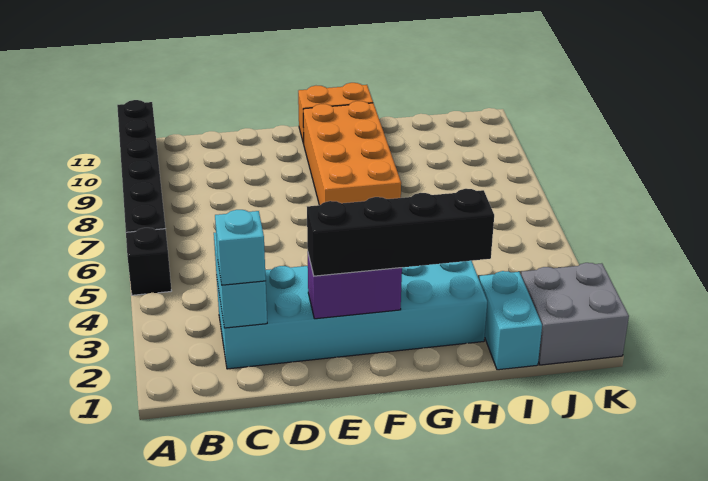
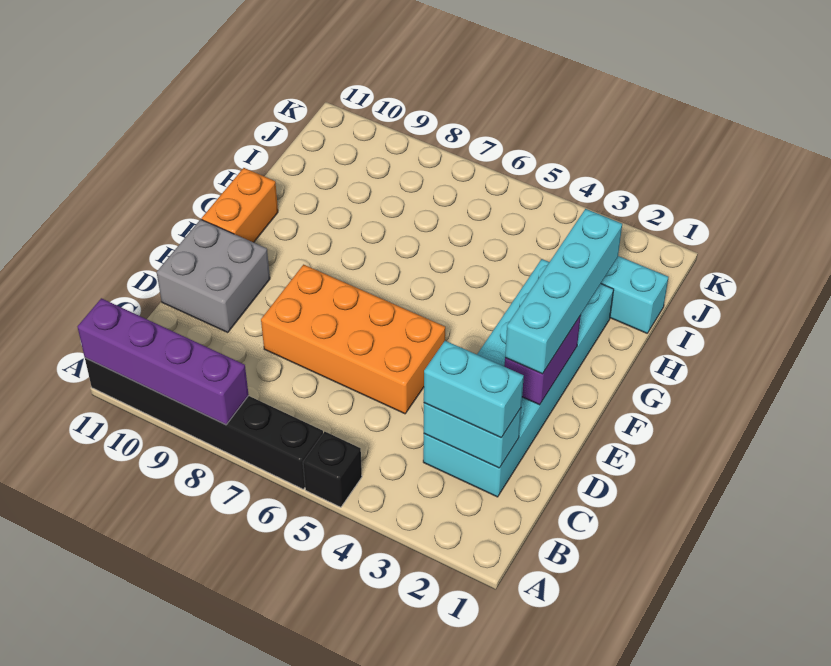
none -> purple 1x4 brick [78,298,249,425]
cyan 1x1 brick [215,210,266,285] -> cyan 1x2 brick [424,341,524,438]
black 1x4 brick [307,189,494,276] -> cyan 1x4 brick [505,209,622,374]
orange 2x4 brick [303,101,401,205] -> orange 2x4 brick moved to [261,265,445,414]
grey 2x2 brick [521,263,629,365] -> grey 2x2 brick moved to [157,219,270,333]

